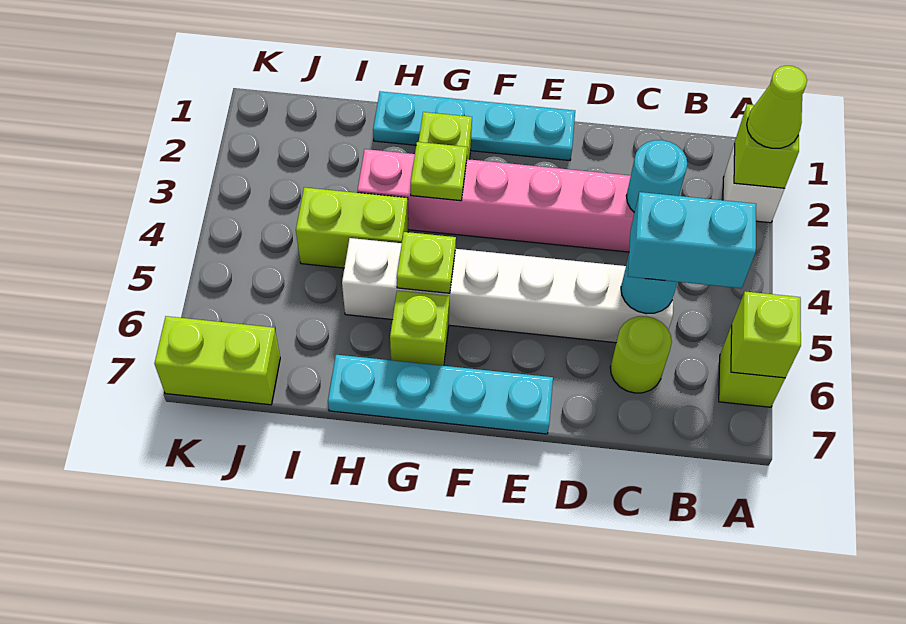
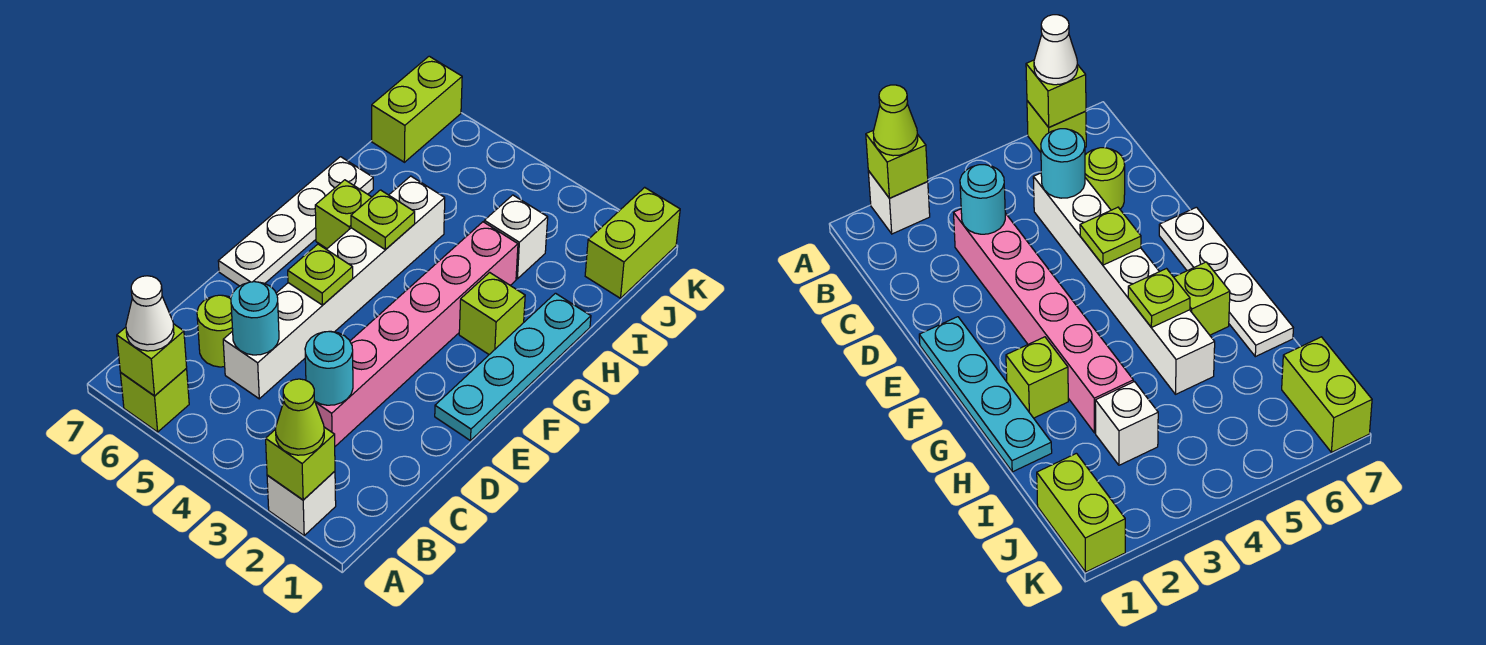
none -> white 1x1 cone [126,276,174,351]
cyan 1x2 brick [628,192,756,288] -> none
cyan 1x4 plate [328,355,553,434] -> white 1x4 plate [218,157,373,286]
lime 1x1 plate [411,142,467,201] -> lime 1x1 plate moved to [288,244,353,305]
lime 1x2 brick [296,187,408,268] -> lime 1x2 brick moved to [585,187,680,298]
none -> white 1x1 brick [484,195,548,279]

